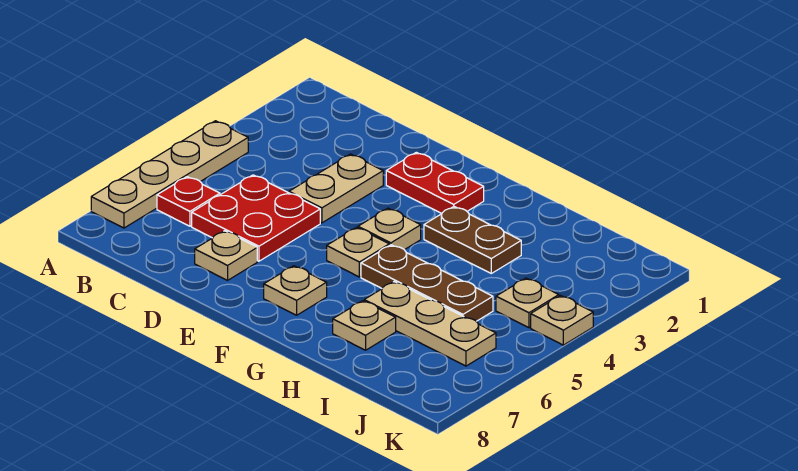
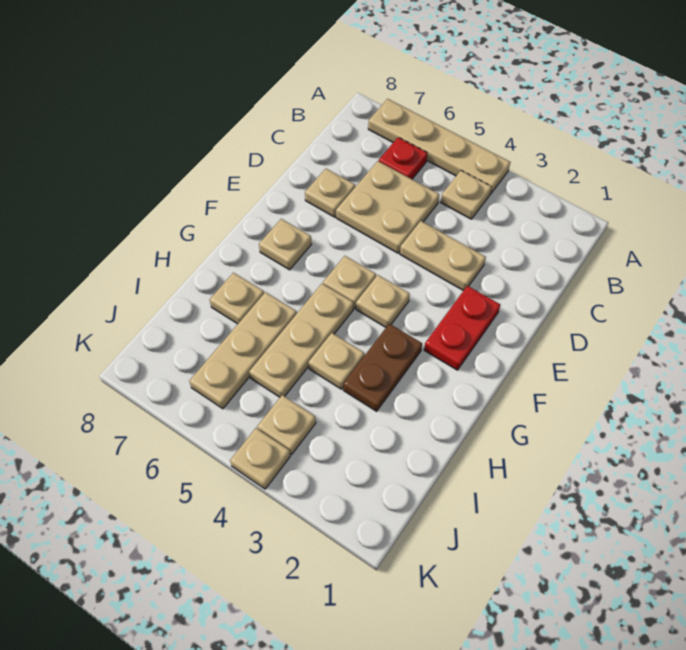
none -> tan 1x1 plate [441,171,492,219]
red 2x2 plate [192,175,320,261] -> tan 2x2 plate [336,161,439,253]
brown 1x3 plate [361,245,493,321] -> tan 1x3 plate [249,284,353,397]
none -> tan 1x1 plate [309,333,364,389]

